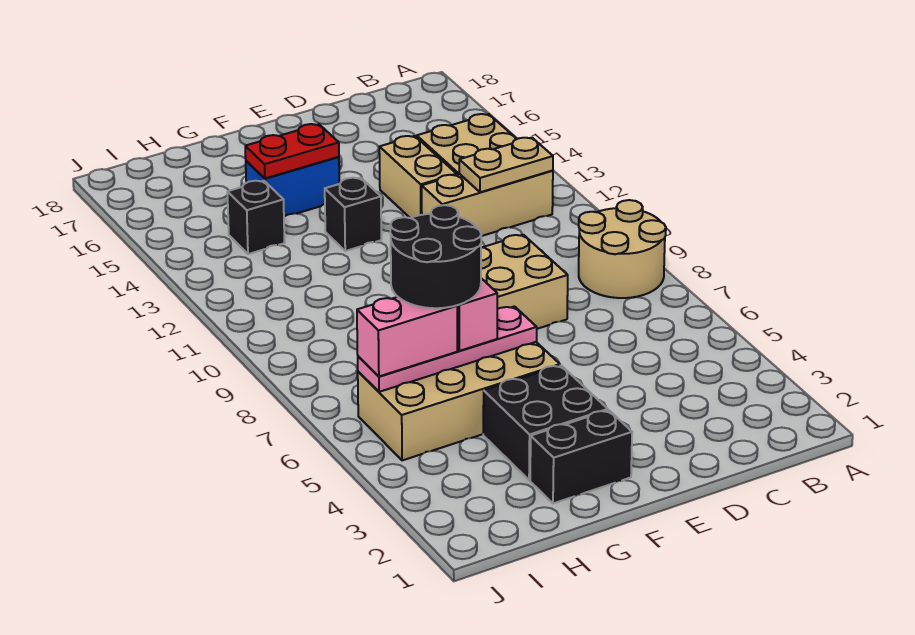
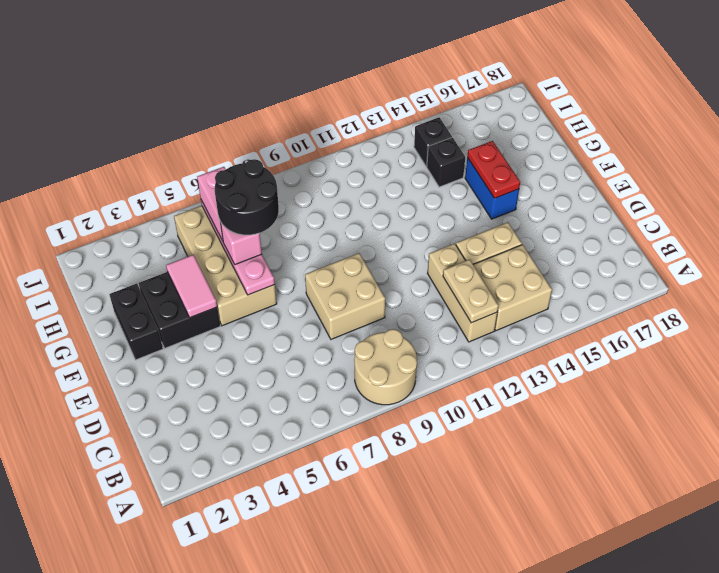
none -> pink 1x2 tile [166,255,217,318]
black 1x1 brick [325,178,381,251] -> black 1x1 brick moved to [414,117,452,167]

